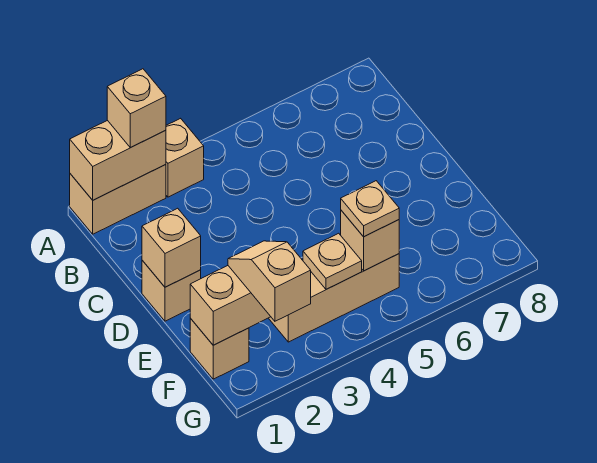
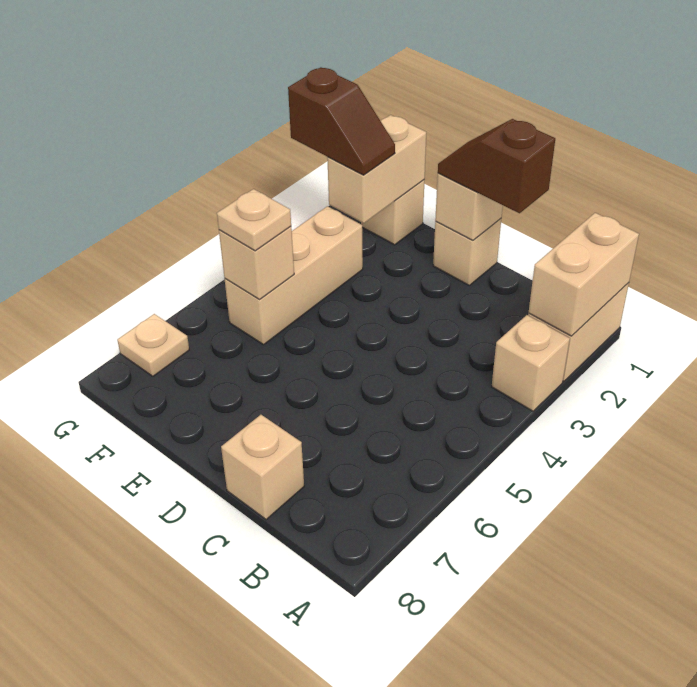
tan 1x1 brick [107,69,166,148] -> tan 1x1 brick moved to [221,415,304,520]
none -> brown 1x2 slope [438,119,555,213]
tan 1x2 slope [228,241,311,321] -> brown 1x2 slope [288,67,395,175]
tan 1x1 plate [303,233,362,289] -> tan 1x1 plate moved to [117,314,189,376]

